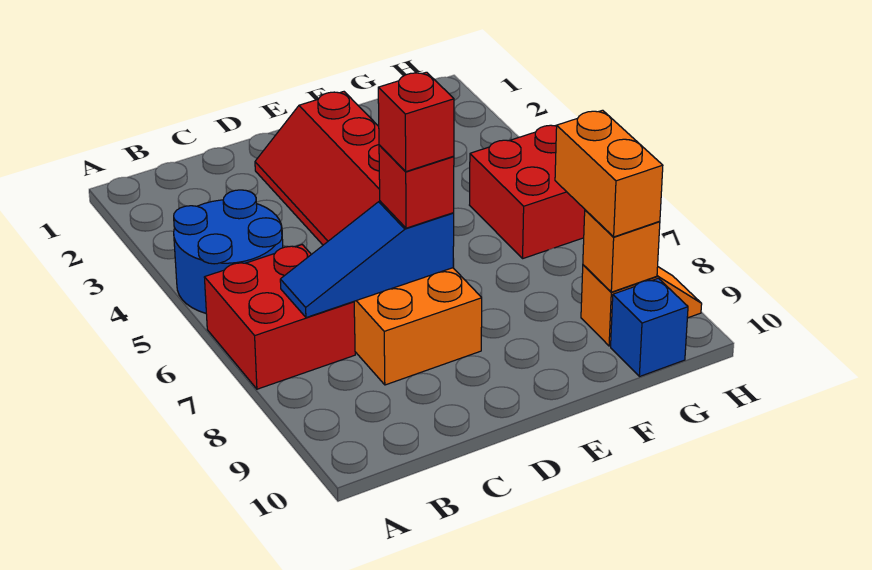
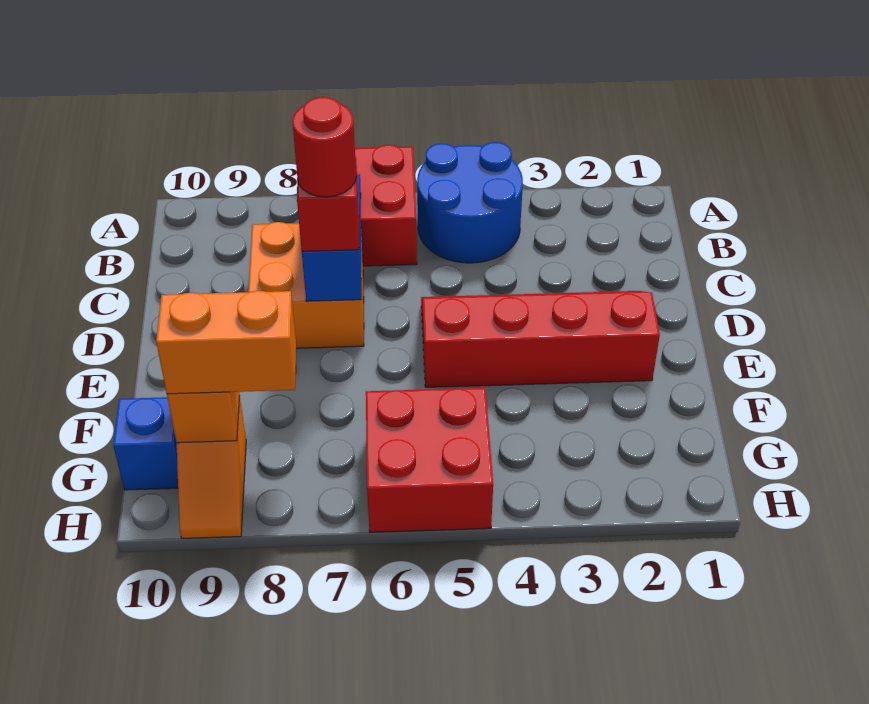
red 1x1 brick [378,72,454,171] -> red 1x1 round brick [292,97,356,197]

